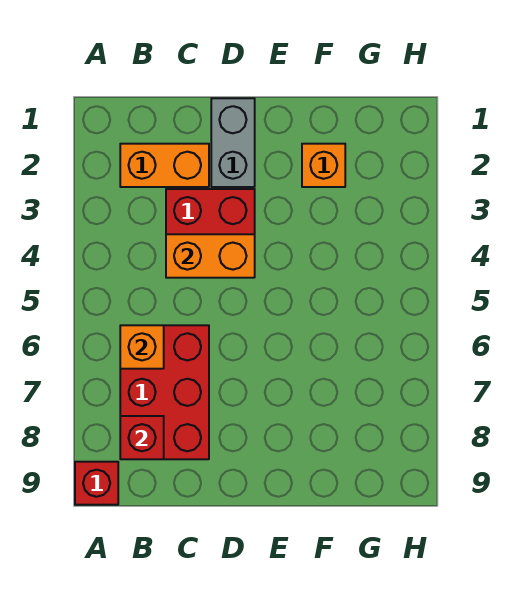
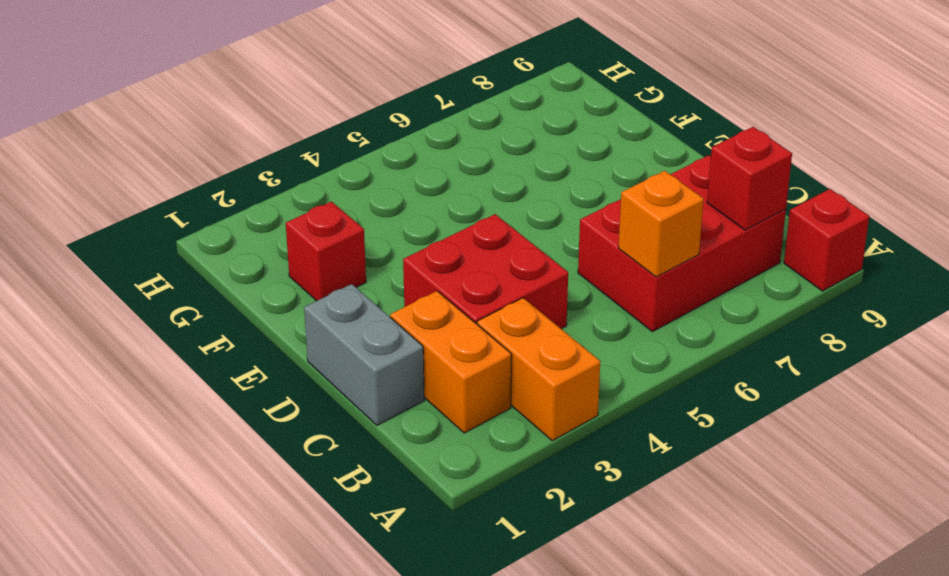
orange 1x2 brick [166,234,255,278] -> orange 1x2 brick moved to [477,298,600,441]
grey 1x2 brick [211,98,255,187] -> grey 1x2 brick turned to [304,284,424,425]
orange 1x1 brick [302,144,345,187] -> red 1x1 brick [286,202,366,301]

